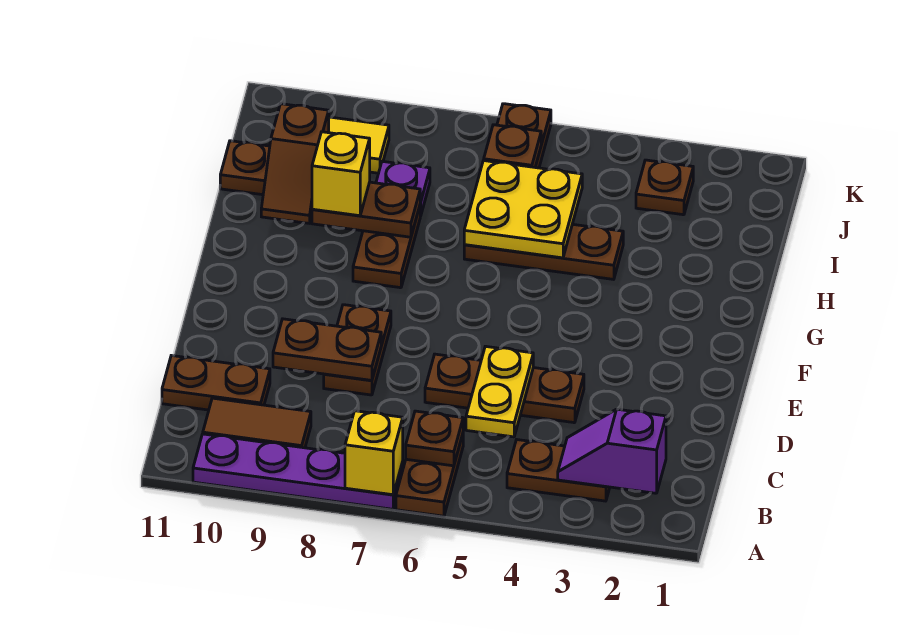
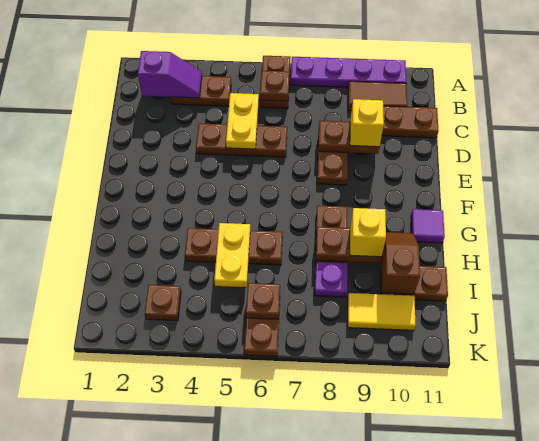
yellow 1x1 brick [345,411,403,495] -> yellow 1x1 brick moved to [350,99,384,147]
none -> purple 1x1 tile [411,209,445,243]
yellow 2x2 plate [464,161,582,258] -> yellow 1x2 plate [214,223,250,287]

